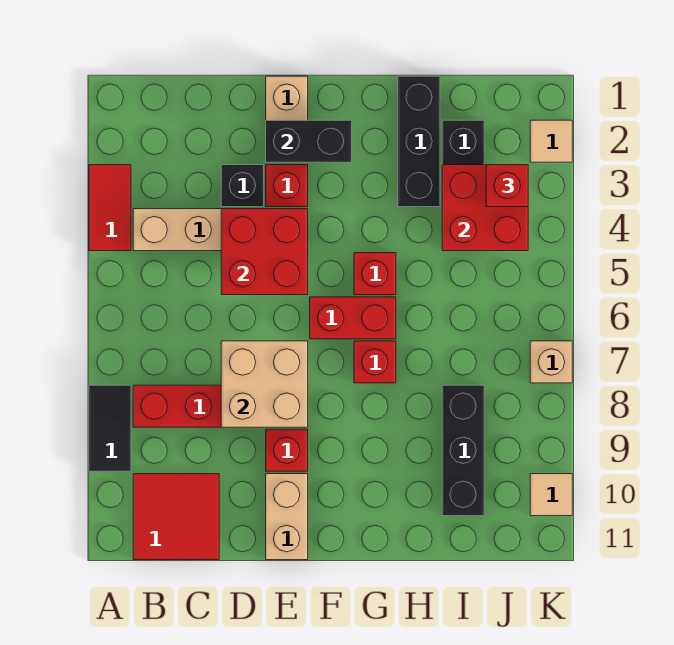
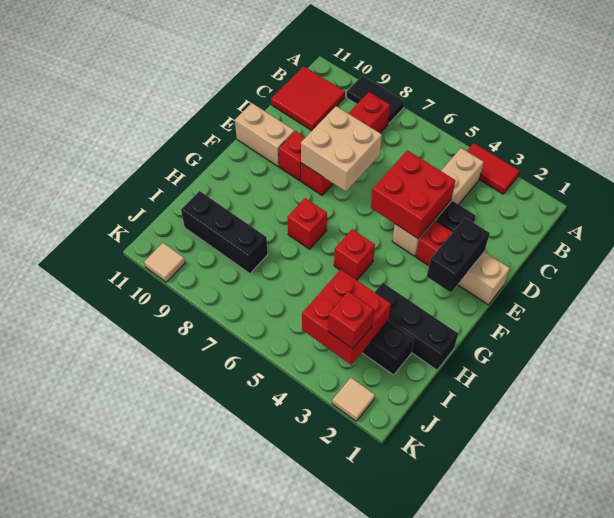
red 1x2 brick [310,297,396,339] -> none
tan 1x1 brick [530,341,572,383] -> none

